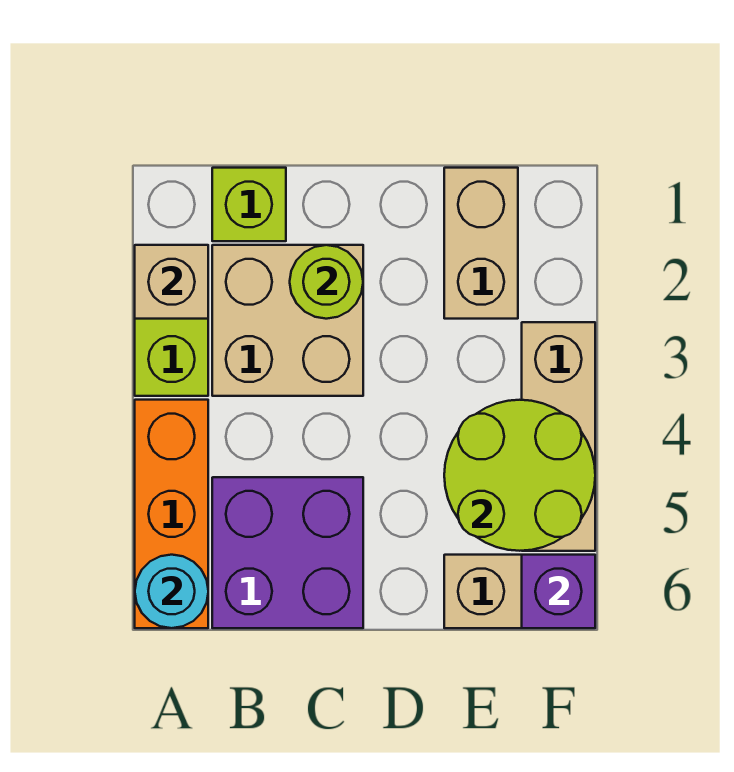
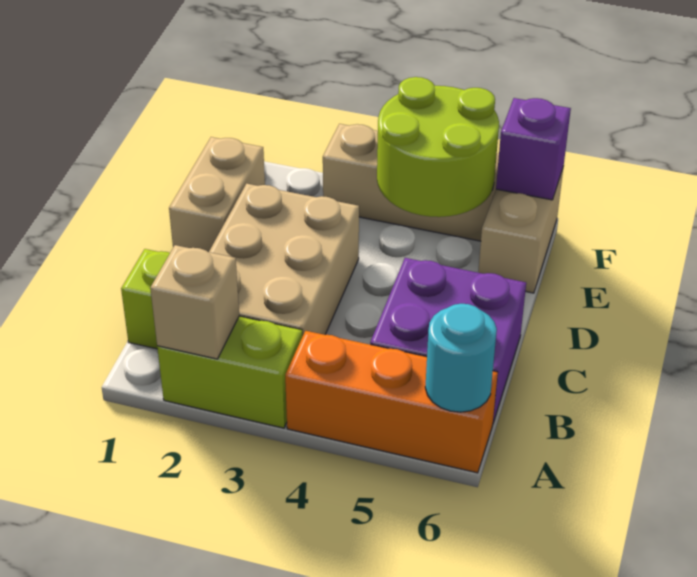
tan 2x2 brick [212,245,363,396] -> tan 2x3 brick [209,184,359,336]
lime 1x1 round brick [290,245,363,319] -> none
tan 1x2 brick [444,168,518,319] -> tan 1x2 brick turned to [169,137,265,252]

